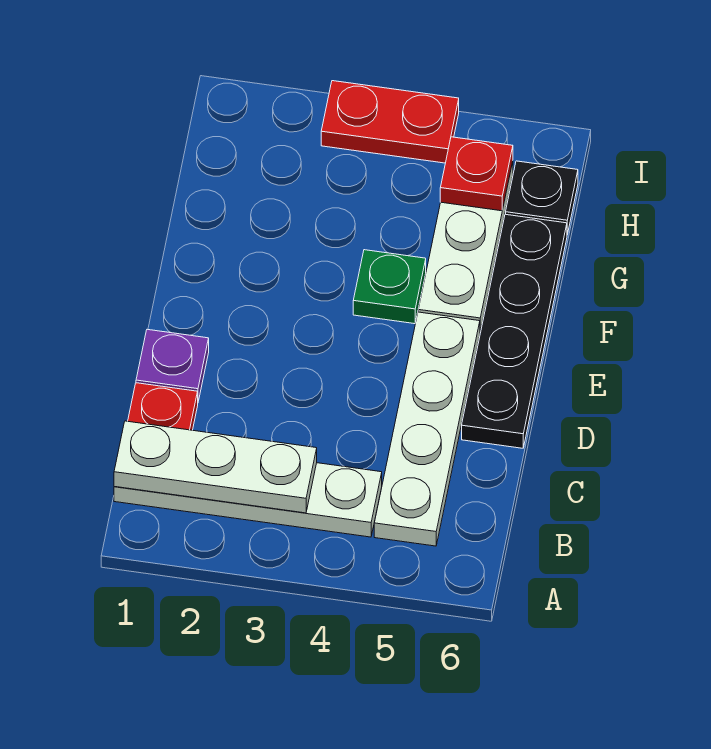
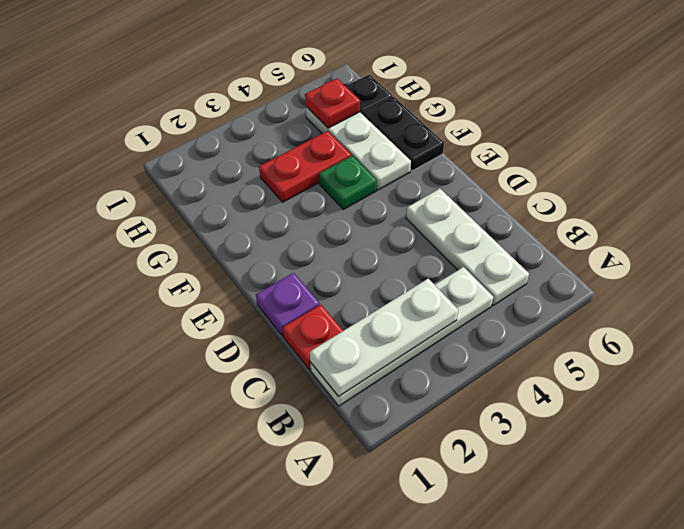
white 1x4 plate [374,312,480,546] -> white 1x3 plate [406,189,529,306]
black 1x4 plate [462,214,567,448] -> black 1x2 plate [363,97,444,171]
red 1x2 plate [321,81,459,163] -> red 1x2 plate moved to [259,131,351,202]

